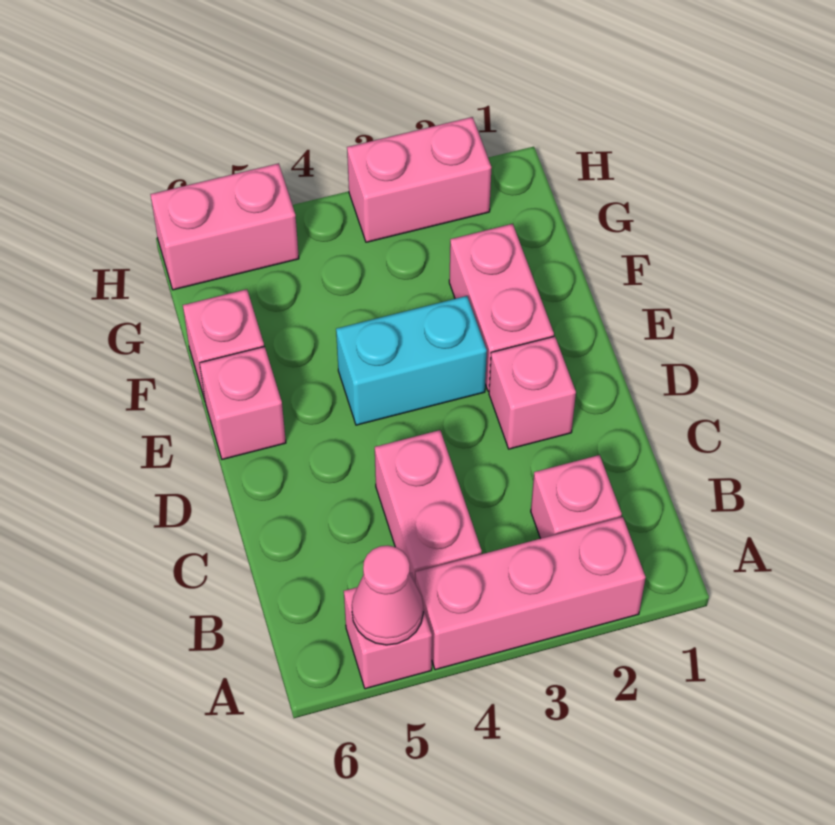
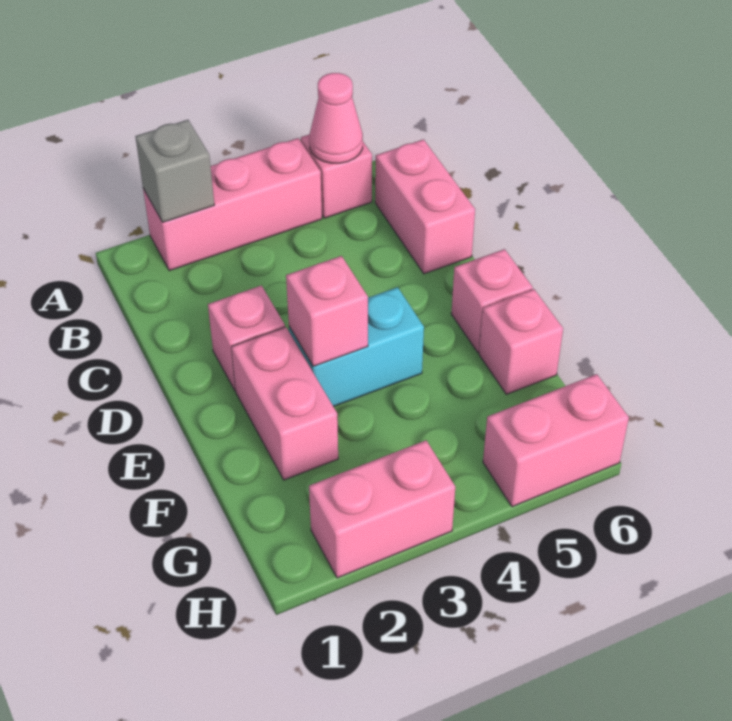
none -> grey 1x1 brick [135,120,214,222]
pink 1x1 brick [531,455,622,539] -> pink 1x1 brick moved to [286,256,368,366]
pink 1x2 brick [375,430,482,581] -> pink 1x2 brick moved to [375,139,475,274]

